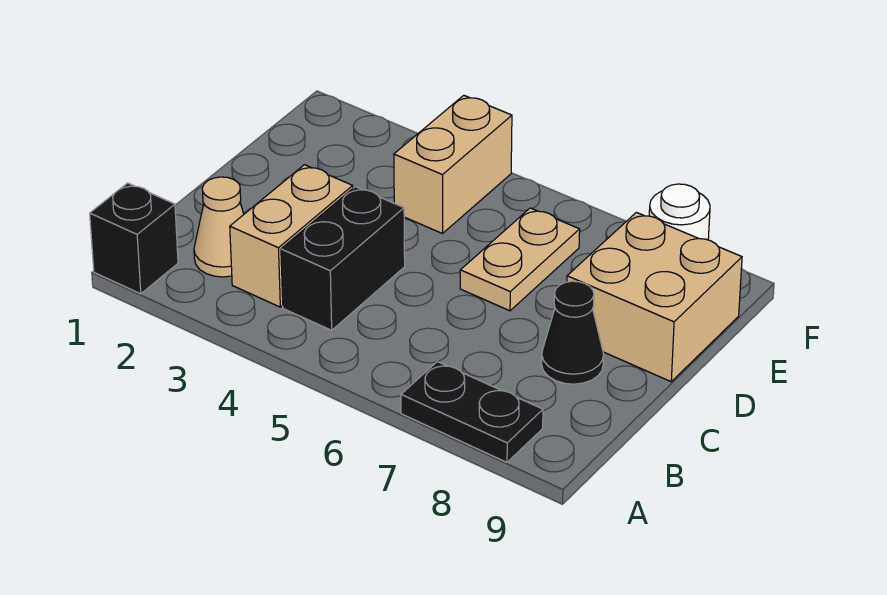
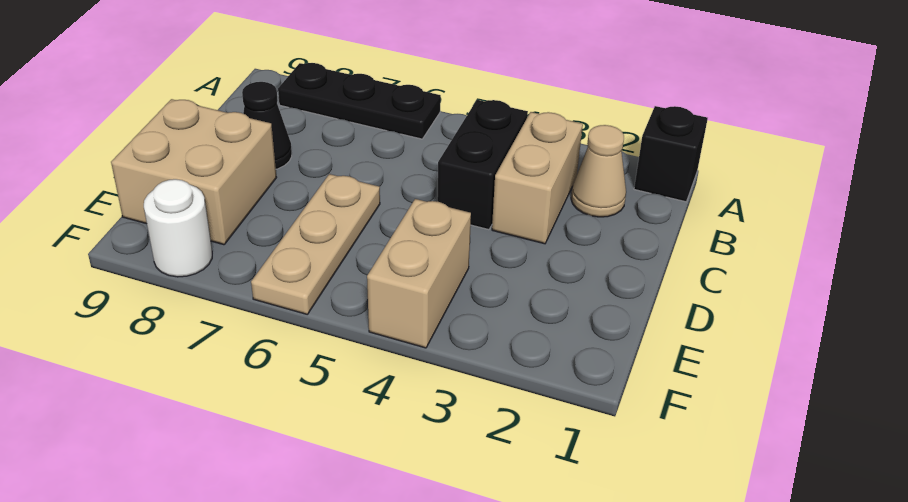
black 1x2 plate [401,362,543,462] -> black 1x3 plate [278,63,441,139]
tan 1x2 plate [460,208,580,311] -> tan 1x3 plate [251,174,380,314]

